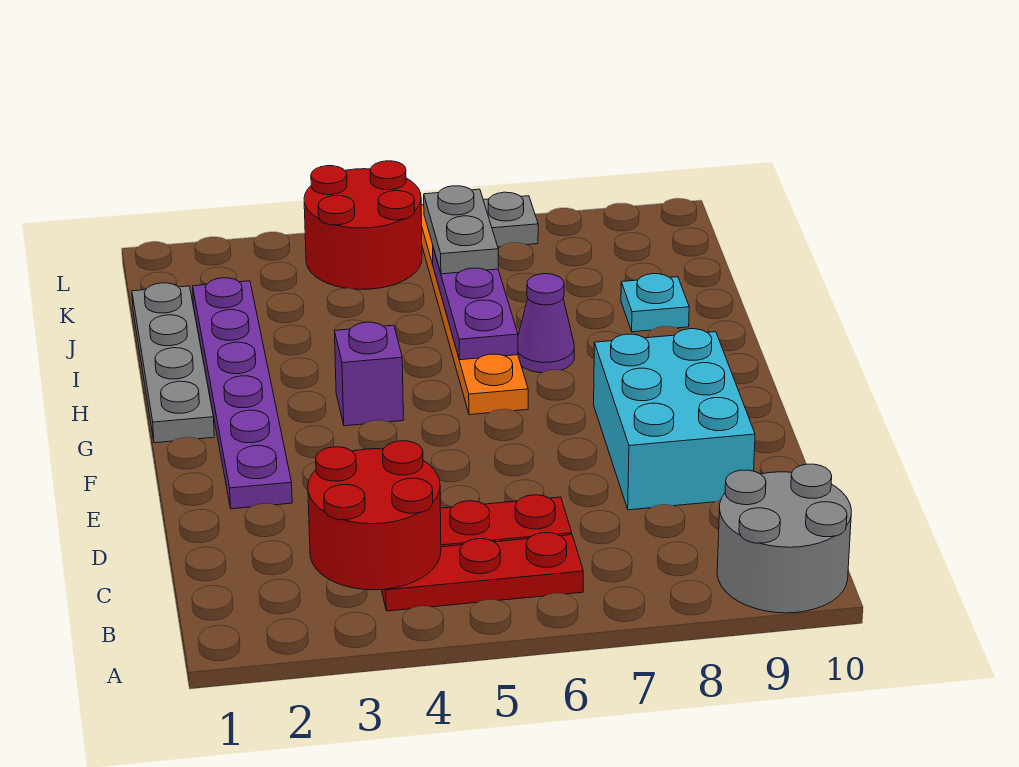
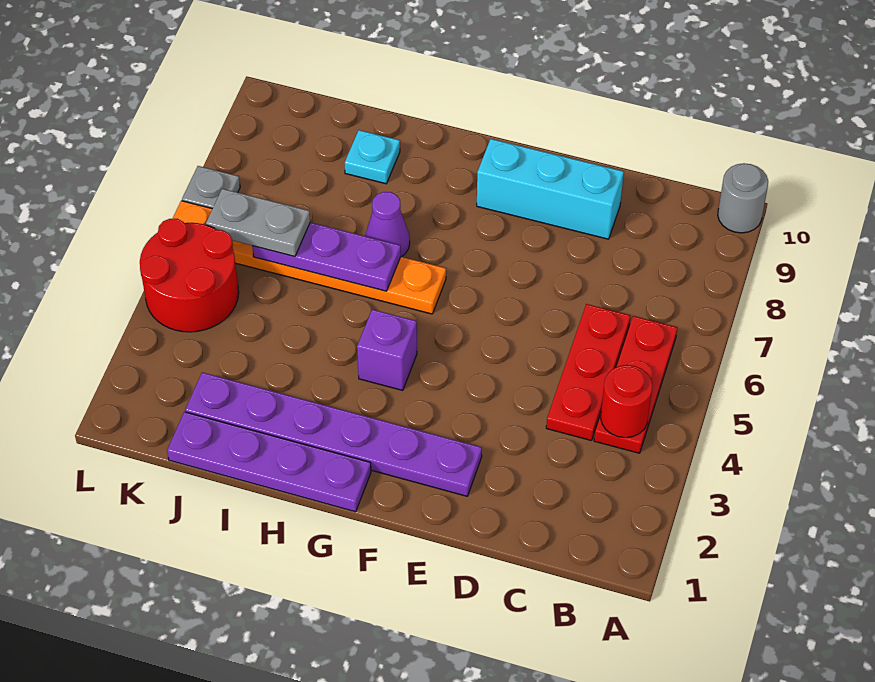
grey 2x2 round brick [717,464,851,613] -> grey 1x1 round brick [718,163,768,233]
red 2x2 round brick [308,441,441,590] -> red 1x1 round brick [601,365,652,438]
cyan 2x3 brick [594,329,755,510] -> cyan 1x3 brick [477,139,624,239]
grey 1x4 plate [132,283,214,443] -> purple 1x4 plate [167,412,371,512]

